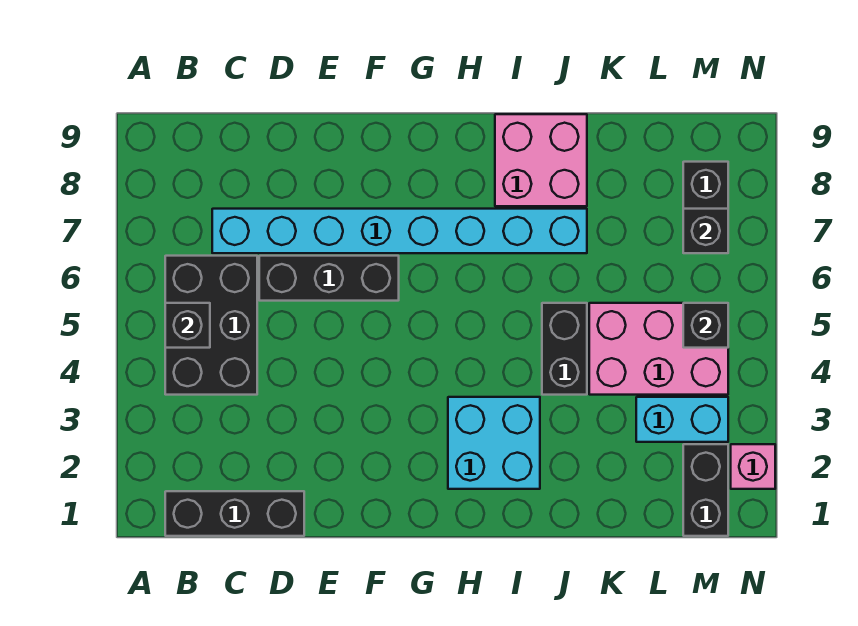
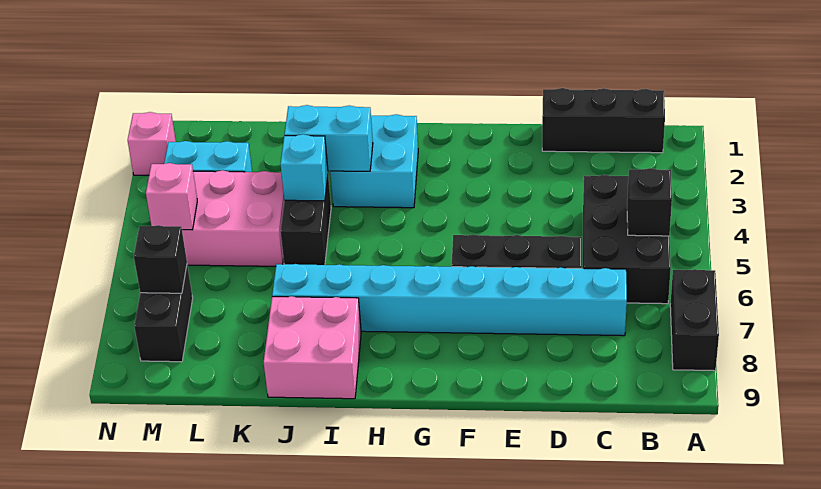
none -> cyan 1x2 brick [284,105,373,171]
none -> cyan 1x1 brick [281,134,328,201]
black 1x2 brick [683,444,728,536] -> black 1x2 brick moved to [670,269,719,371]
black 1x1 brick [683,303,728,348] -> pink 1x1 brick [146,163,197,230]

